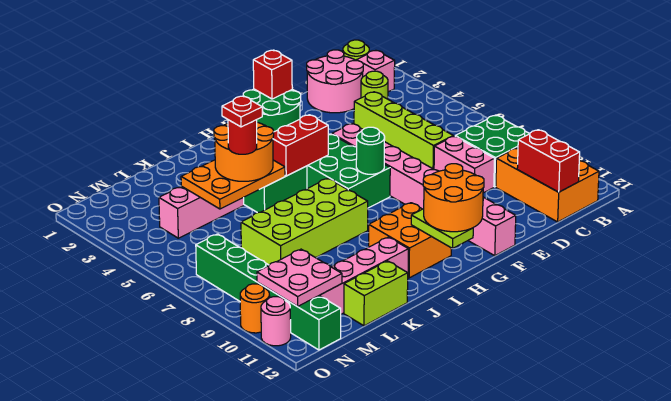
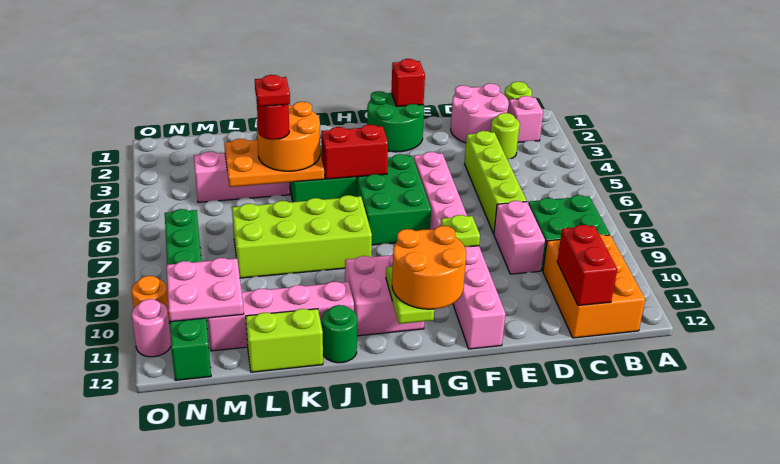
none -> lime 1x1 plate [440,215,480,247]
green 1x1 round brick [356,127,385,174] -> green 1x1 round brick moved to [322,305,357,363]
orange 2x2 brick [369,203,451,278] -> pink 2x2 brick [345,254,424,336]

